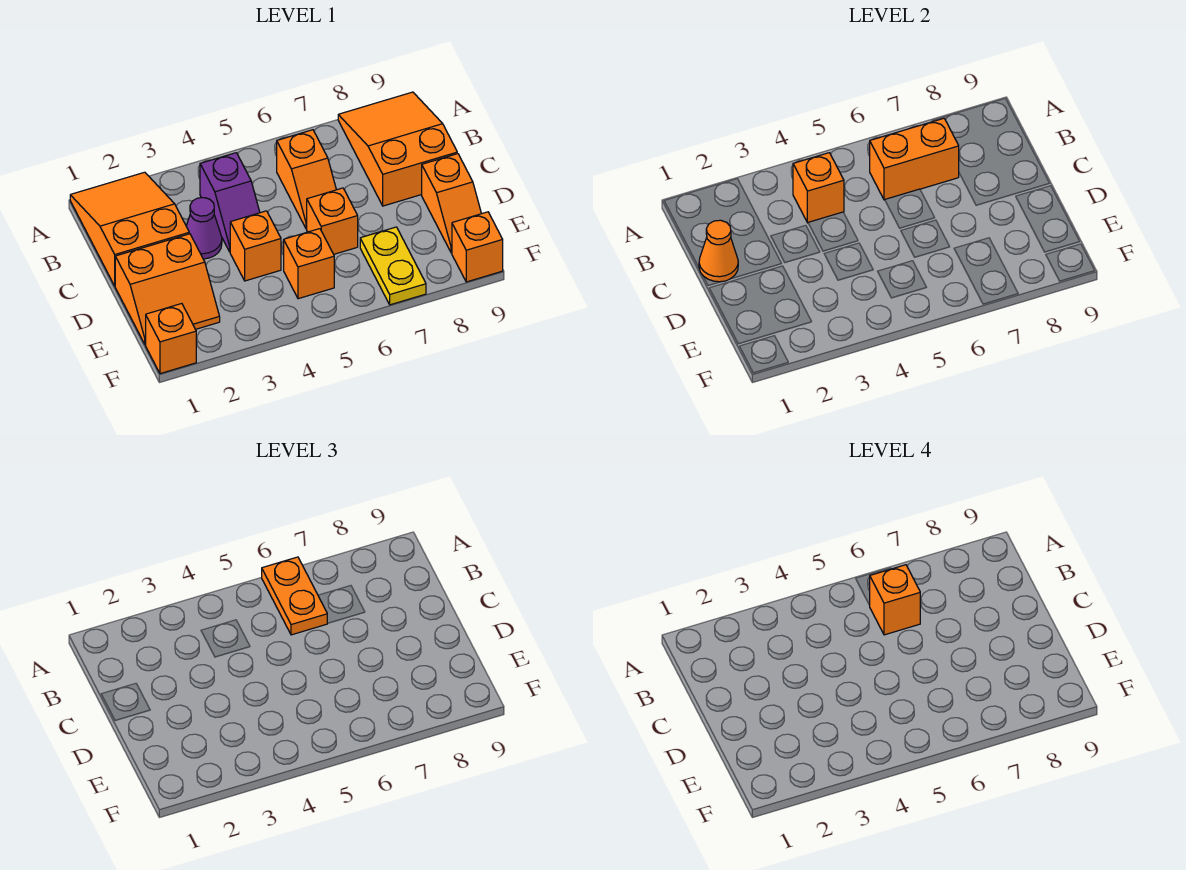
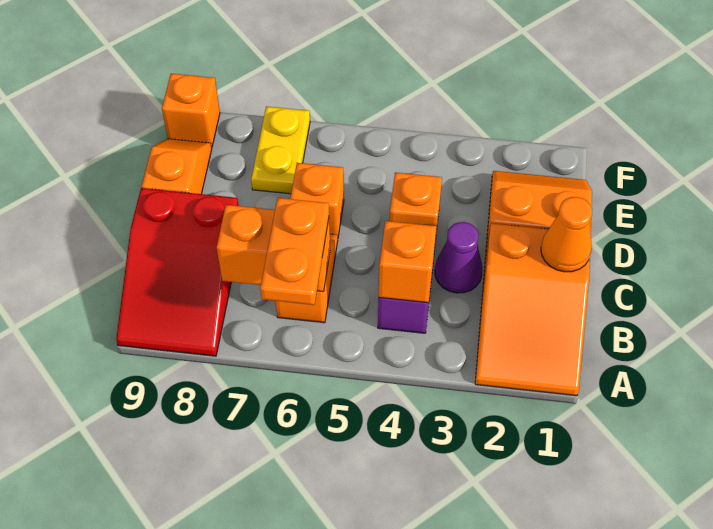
orange 2x3 slope [338,92,457,206] -> red 2x3 slope [116,188,238,356]
orange 1x1 brick [870,565,920,635] -> none
orange 1x1 brick [284,229,334,299] -> none
orange 1x1 brick [146,304,196,374] -> none

